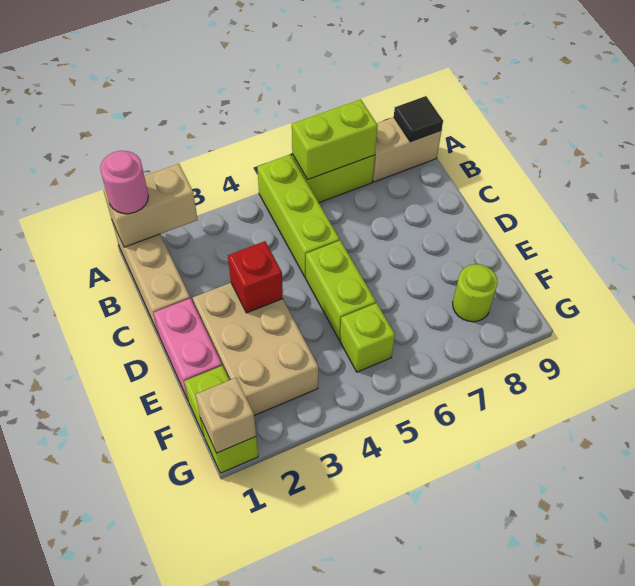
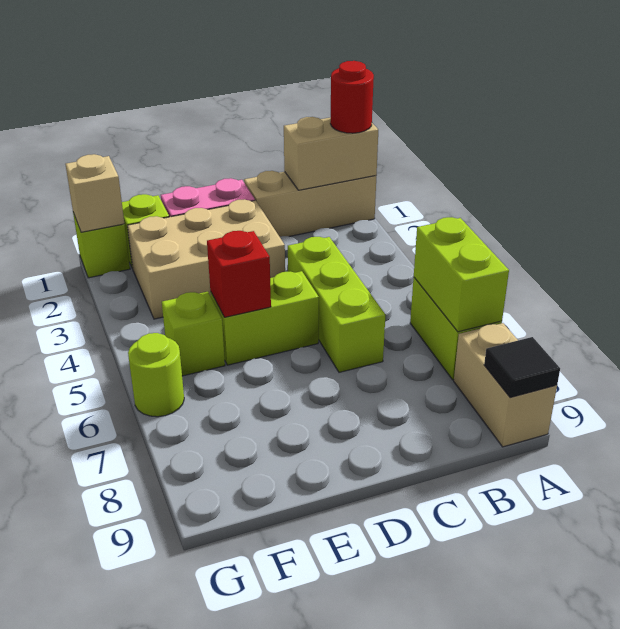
tan 1x2 brick [103,164,198,247] -> tan 1x2 brick turned to [284,117,378,190]
pink 1x1 round brick [100,151,148,214] -> red 1x1 round brick [330,61,374,133]
lime 1x3 brick [257,155,340,277] -> lime 1x3 brick turned to [288,237,385,372]
red 1x1 brick [228,241,283,313] -> red 1x1 brick moved to [207,231,271,317]
lime 1x1 round brick [453,264,498,322] -> lime 1x1 round brick moved to [128,333,184,417]

